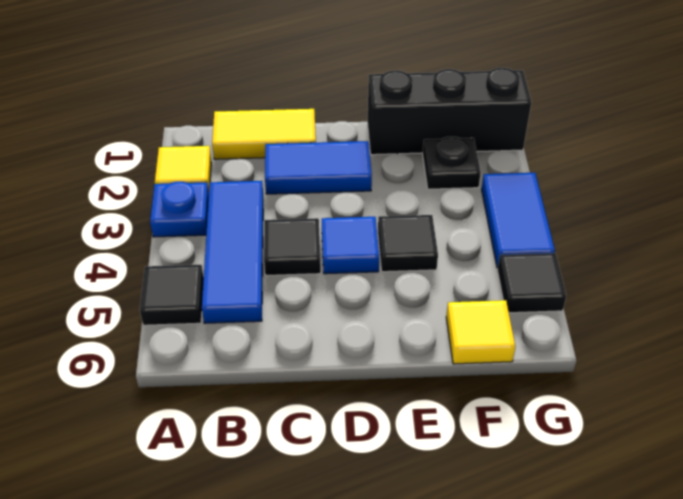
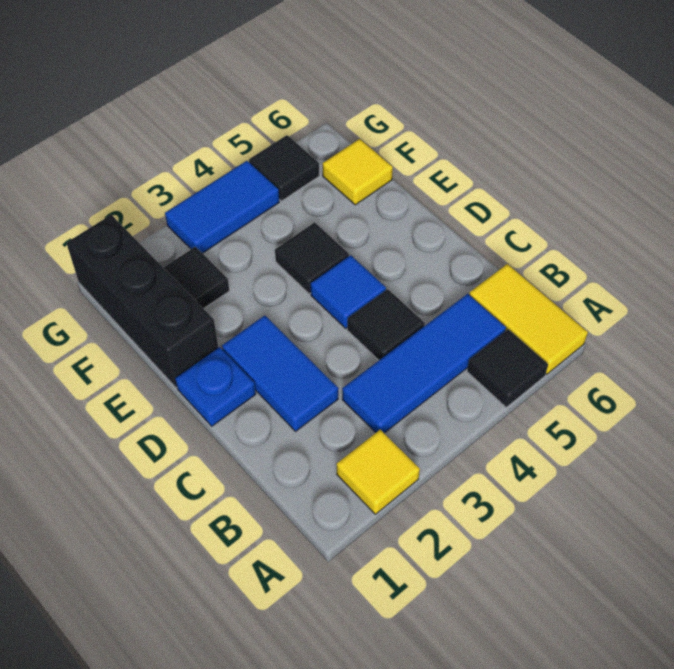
blue 1x1 plate [150,182,209,237] -> blue 1x1 plate moved to [175,347,256,426]
yellow 1x2 tile [212,109,316,159] -> yellow 1x2 tile moved to [469,264,588,374]
black 1x1 plate [423,137,481,189] -> black 1x1 tile [163,247,229,309]

